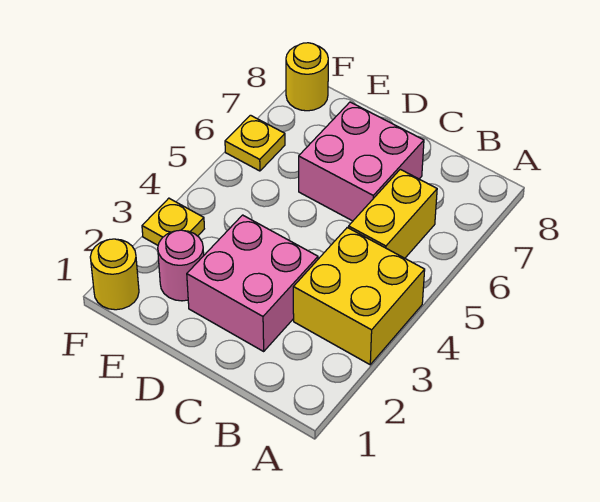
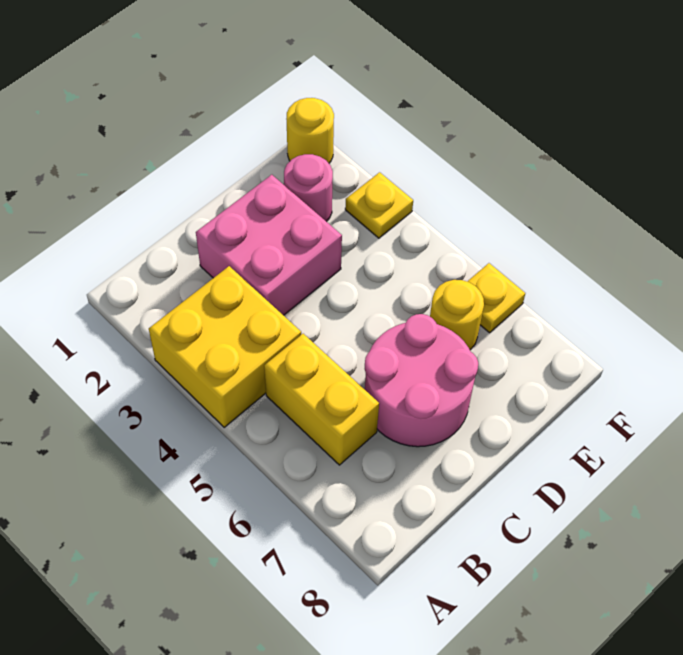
pink 2x2 brick [299,102,424,221] -> pink 2x2 round brick [365,314,478,447]
yellow 1x1 round brick [286,43,328,111] -> yellow 1x1 round brick moved to [430,280,484,350]

